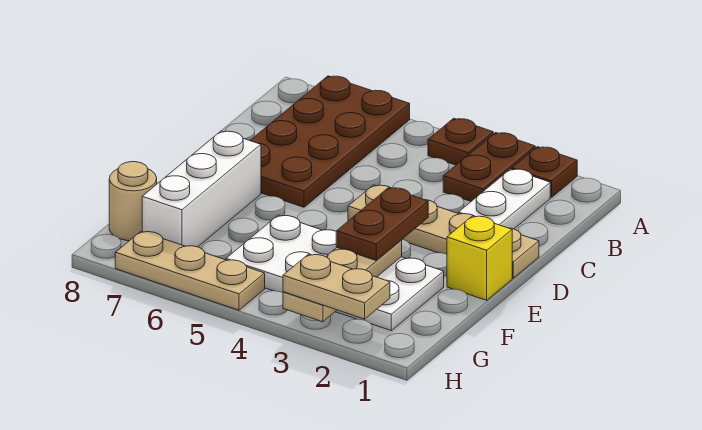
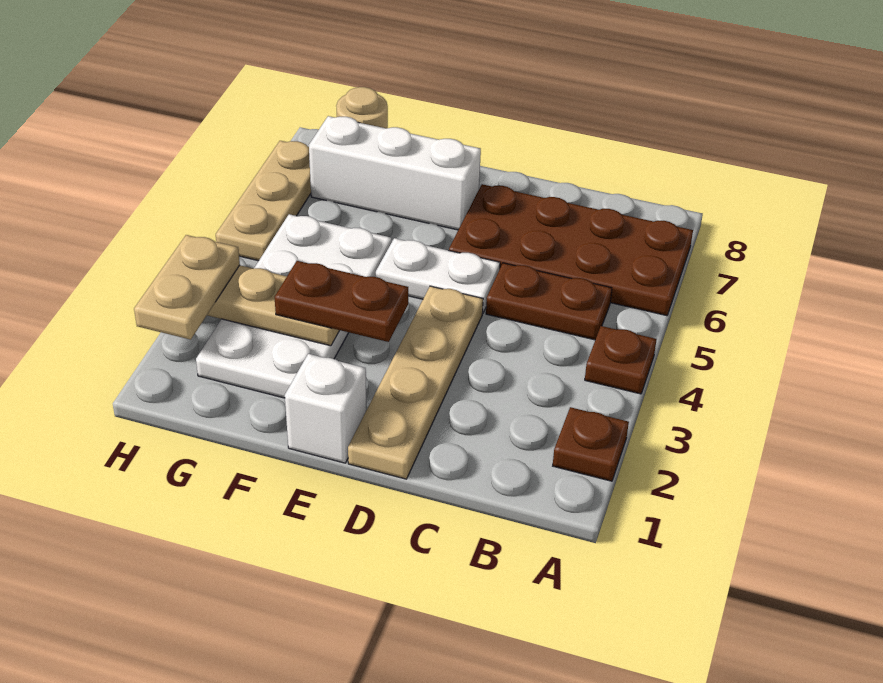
brown 1x2 plate [443,133,535,201] -> brown 1x2 plate moved to [486,263,612,340]
white 1x2 plate [458,169,550,229] -> white 1x2 plate moved to [376,238,500,313]
yellow 1x1 brick [447,216,512,300] -> white 1x1 brick [285,354,367,463]

